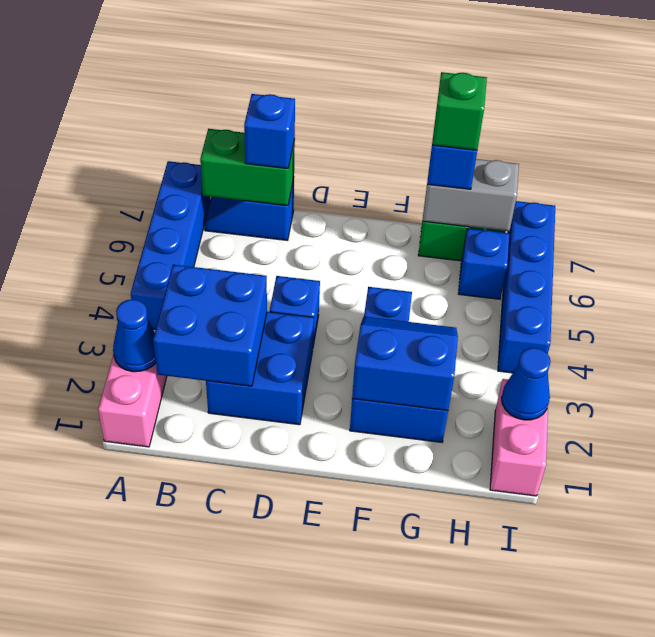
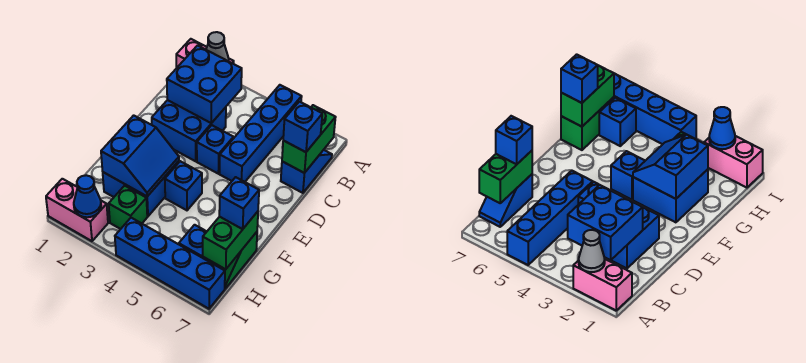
blue 1x1 cone [113,299,156,372] -> grey 1x1 cone [206,32,229,61]
blue 1x4 brick [131,161,210,330] -> blue 1x4 brick turned to [220,85,302,182]
grey 1x2 brick [423,159,519,231] -> green 1x2 brick [203,212,258,269]
green 1x1 brick [432,72,487,150] -> green 1x1 brick moved to [109,186,147,229]

